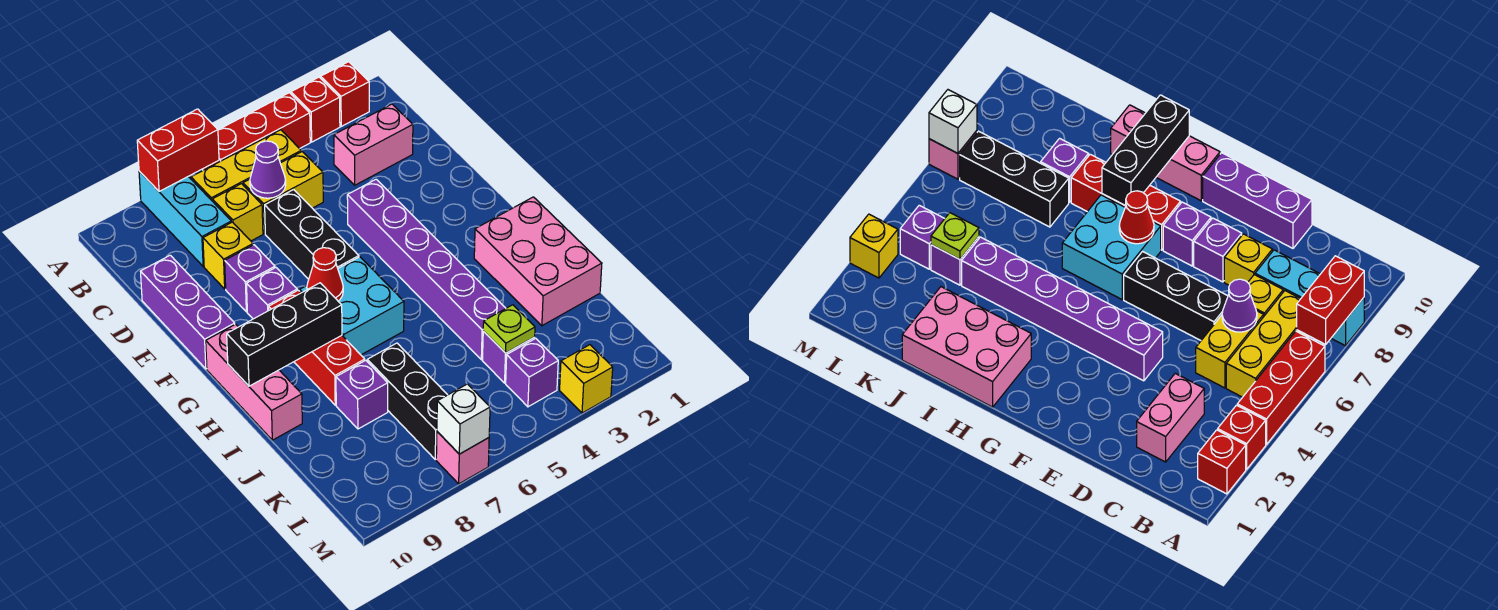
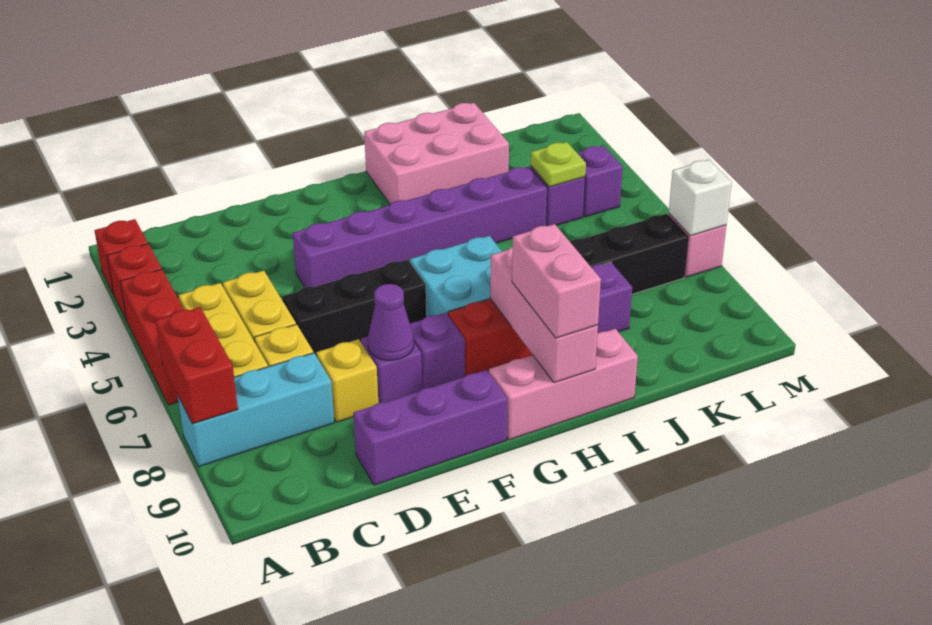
pink 1x2 brick [334,104,413,185] -> pink 1x2 brick moved to [512,224,601,338]
purple 1x1 cone [250,141,286,198] -> purple 1x1 cone moved to [368,284,414,360]
red 1x1 cone [307,248,343,301] -> none
black 1x3 brick [227,283,342,386] -> pink 1x3 brick [490,247,598,383]
yellow 1x1 brick [560,345,613,413] -> none

